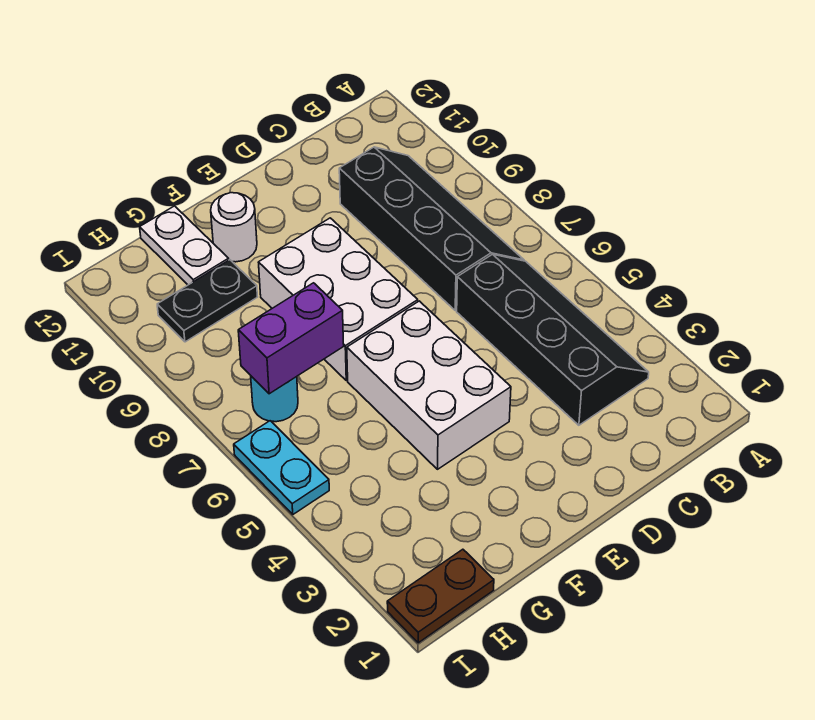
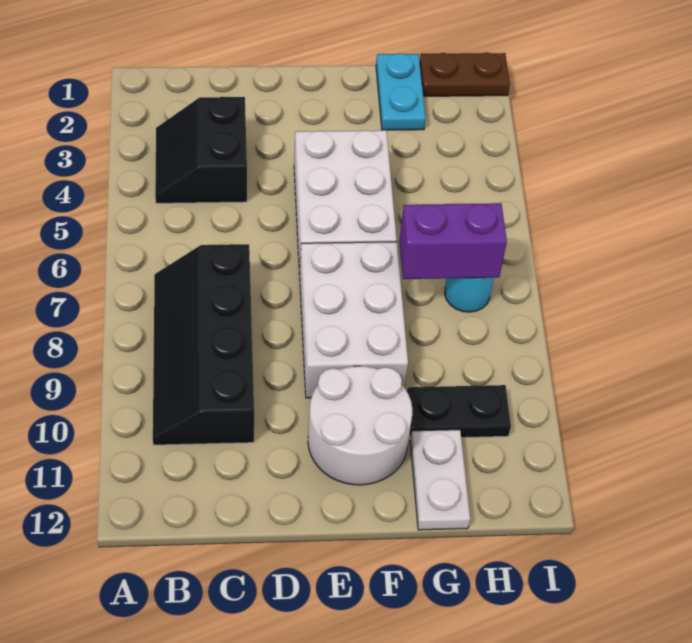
black 2x4 slope [457,254,649,425] -> black 2x2 slope [155,97,247,203]
white 1x1 round brick [211,193,257,262] -> white 2x2 round brick [308,366,412,485]
cyan 1x2 plate [234,421,329,514] -> cyan 1x2 plate moved to [376,53,426,130]

